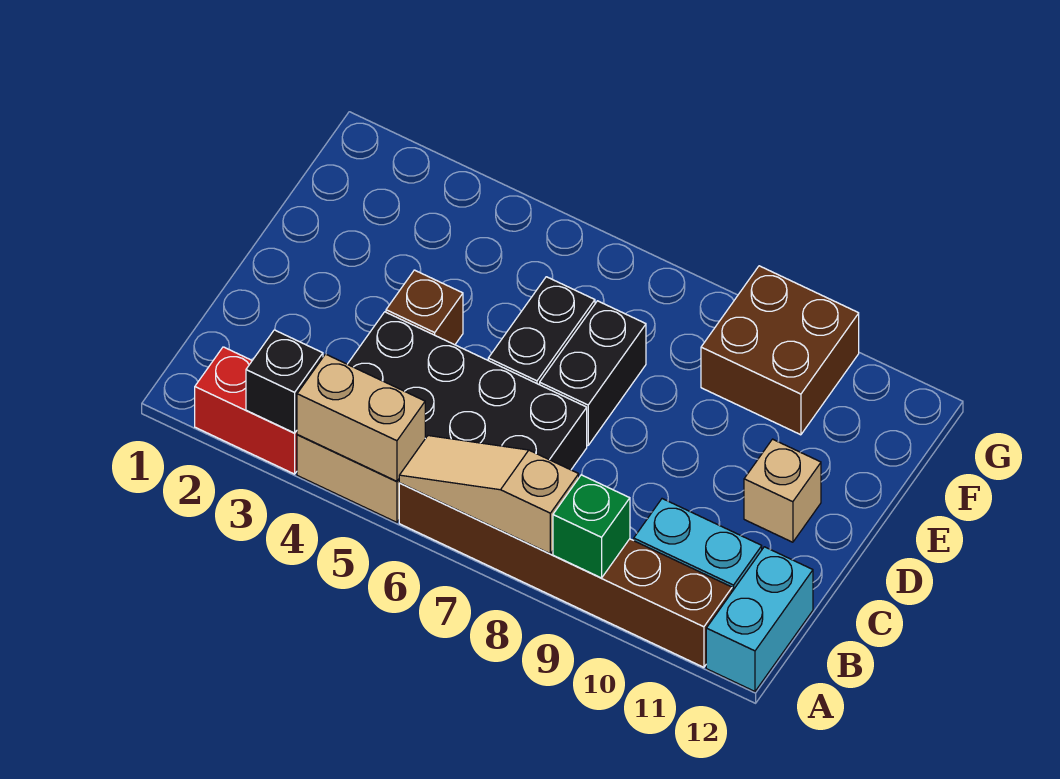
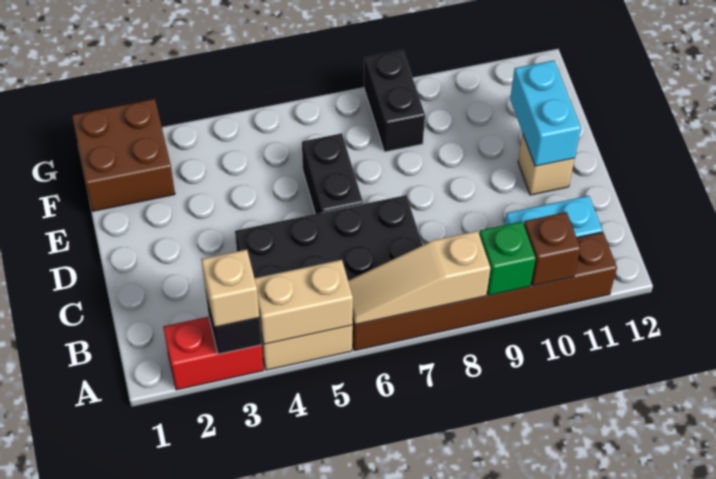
none -> tan 1x1 brick [201,250,259,327]
cyan 1x2 brick [706,547,813,691] -> cyan 1x2 brick moved to [510,60,581,166]
brown 1x1 brick [386,270,463,345] -> brown 1x1 brick moved to [524,212,580,286]
black 1x2 brick [540,301,646,446] -> black 1x2 brick moved to [364,50,425,152]
brown 2x2 brick [701,266,859,435] -> brown 2x2 brick moved to [72,99,175,211]

